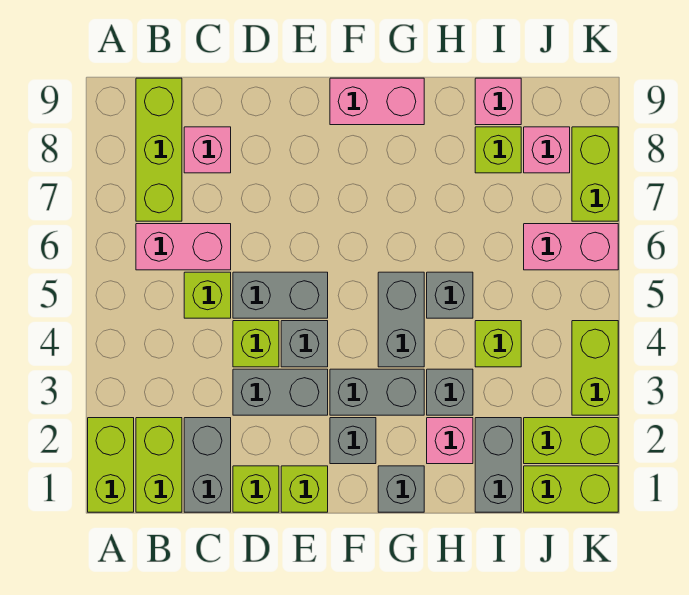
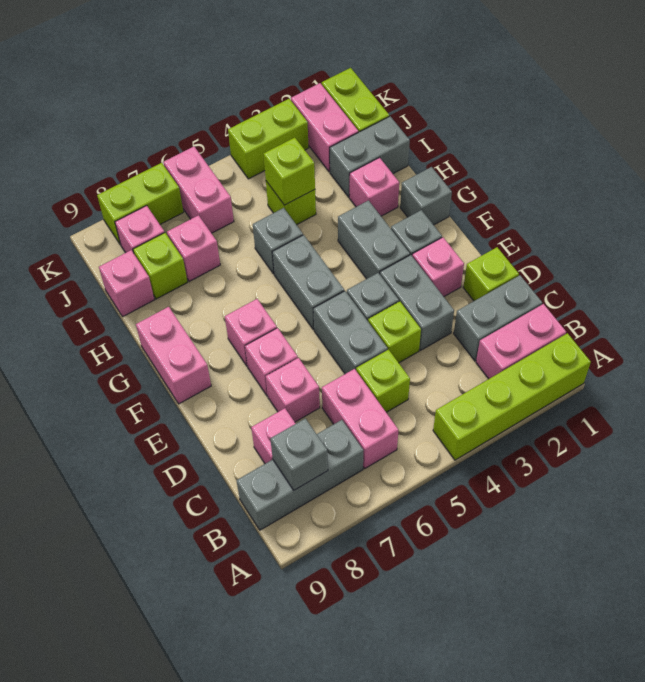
lime 1x2 brick [88,418,134,512] -> lime 1x4 brick [433,333,591,460]
lime 1x2 brick [136,418,182,512] -> pink 1x2 brick [476,304,566,379]
lime 1x3 brick [136,78,182,221] -> grey 1x3 brick [237,420,364,530]
none -> pink 1x1 brick [266,358,320,422]
lime 1x1 brick [281,466,328,512] -> lime 1x1 brick moved to [264,138,315,205]
none -> pink 1x1 brick [412,237,464,297]
none -> pink 1x1 brick [245,328,298,396]
none -> pink 1x1 brick [225,299,277,366]
grey 1x2 brick [378,272,424,367] -> grey 1x2 brick turned to [272,235,344,329]
grey 1x1 brick [427,369,473,415] -> grey 1x1 brick moved to [270,418,328,490]
none -> pink 1x1 brick [167,215,220,281]
lime 1x2 brick [524,418,618,464] -> pink 1x2 brick [291,83,358,172]

